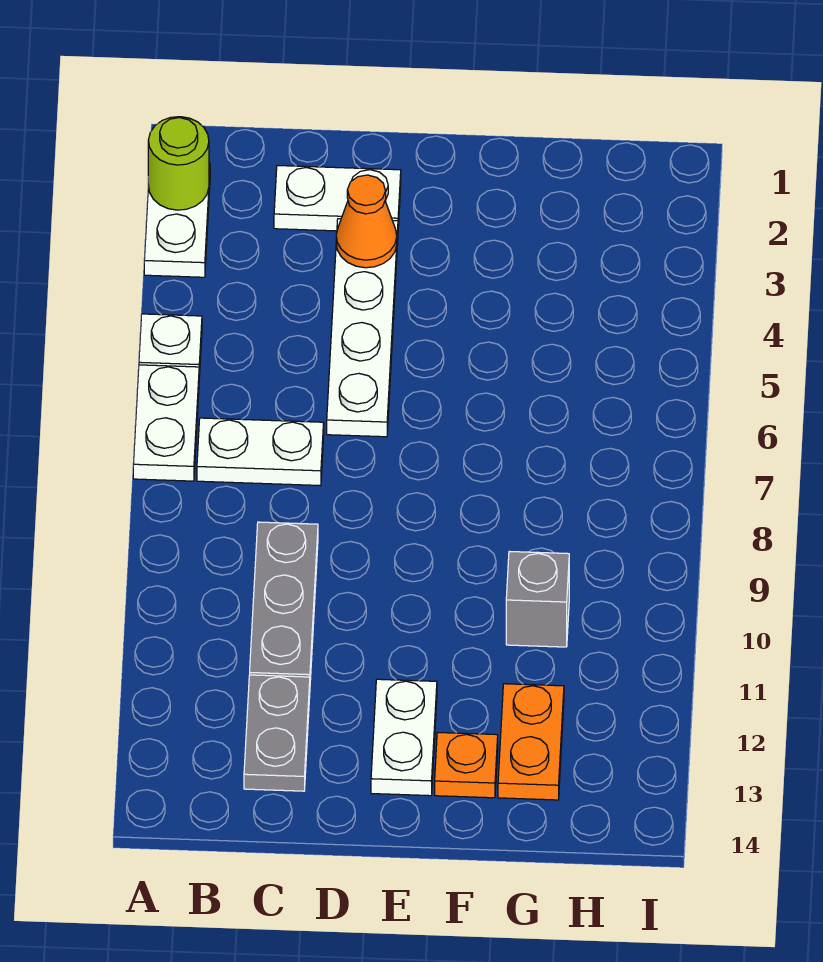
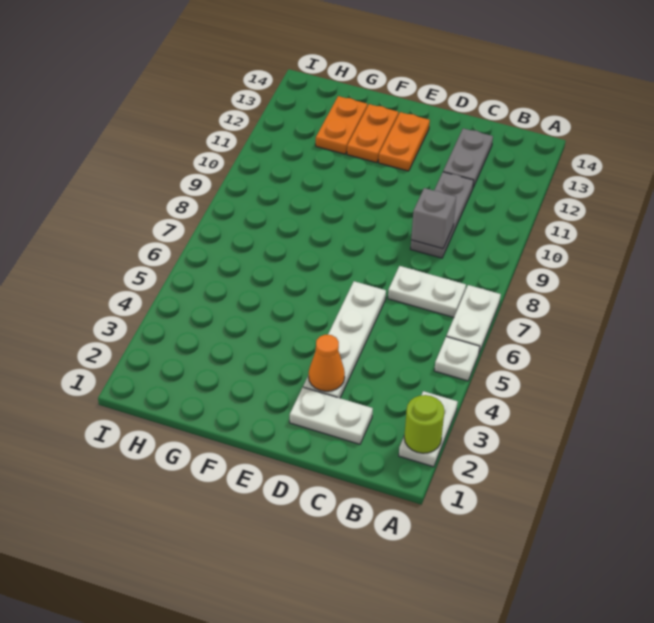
white 1x2 plate [371,679,437,796] -> orange 1x2 plate [379,112,430,171]
orange 1x1 plate [435,733,498,798] -> orange 1x2 plate [347,104,398,163]
grey 1x1 brick [506,551,569,647] -> grey 1x1 brick moved to [411,188,456,249]

